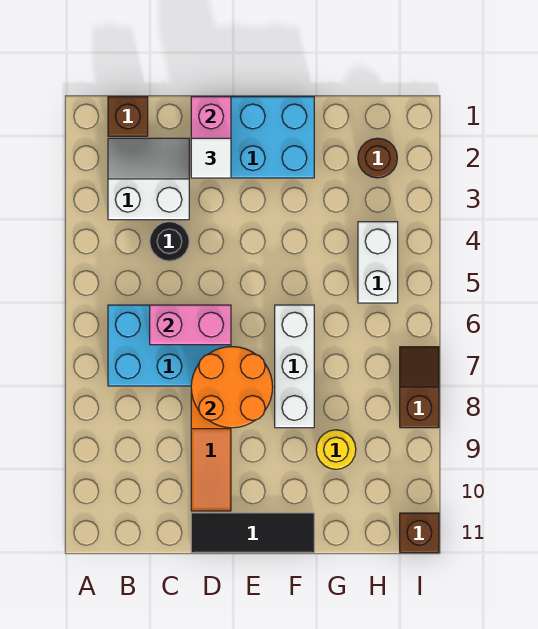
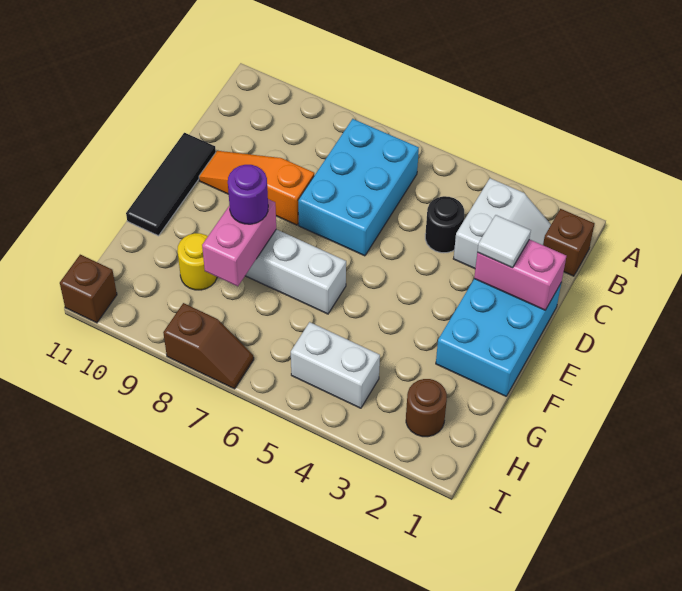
pink 1x2 brick [150,305,231,345] -> pink 1x2 brick moved to [202,199,276,286]
orange 2x2 round brick [191,347,273,428] -> none
none -> purple 1x1 round brick [228,165,268,224]

